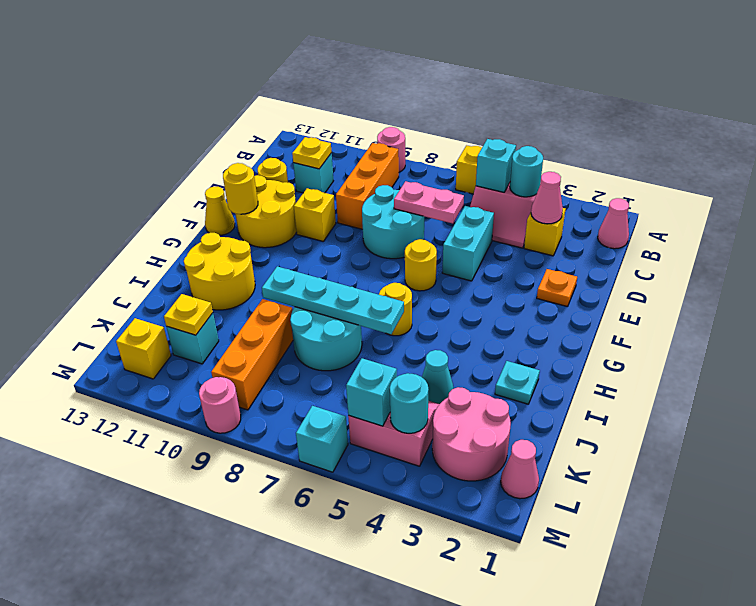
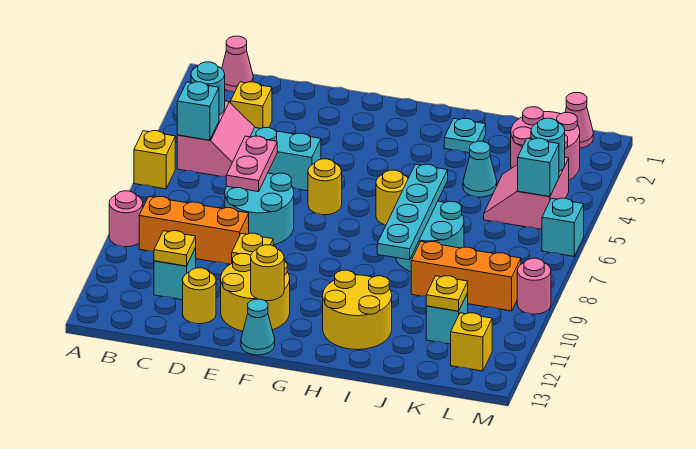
pink 1x1 cone [531,172,563,224] -> none
orange 1x1 plate [537,269,577,307] -> none
yellow 1x1 cone [205,187,235,235] -> cyan 1x1 cone [241,299,275,355]

